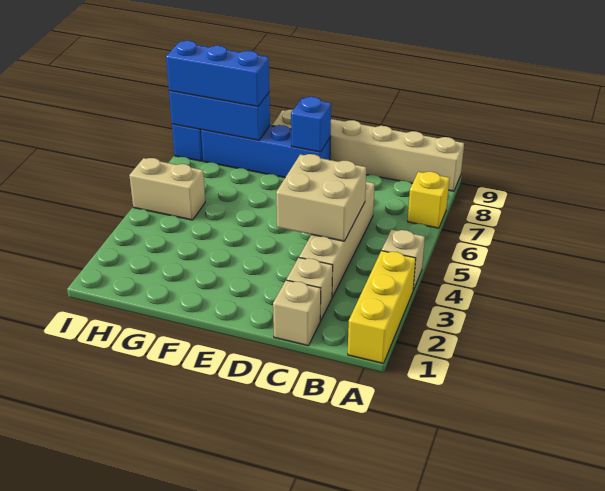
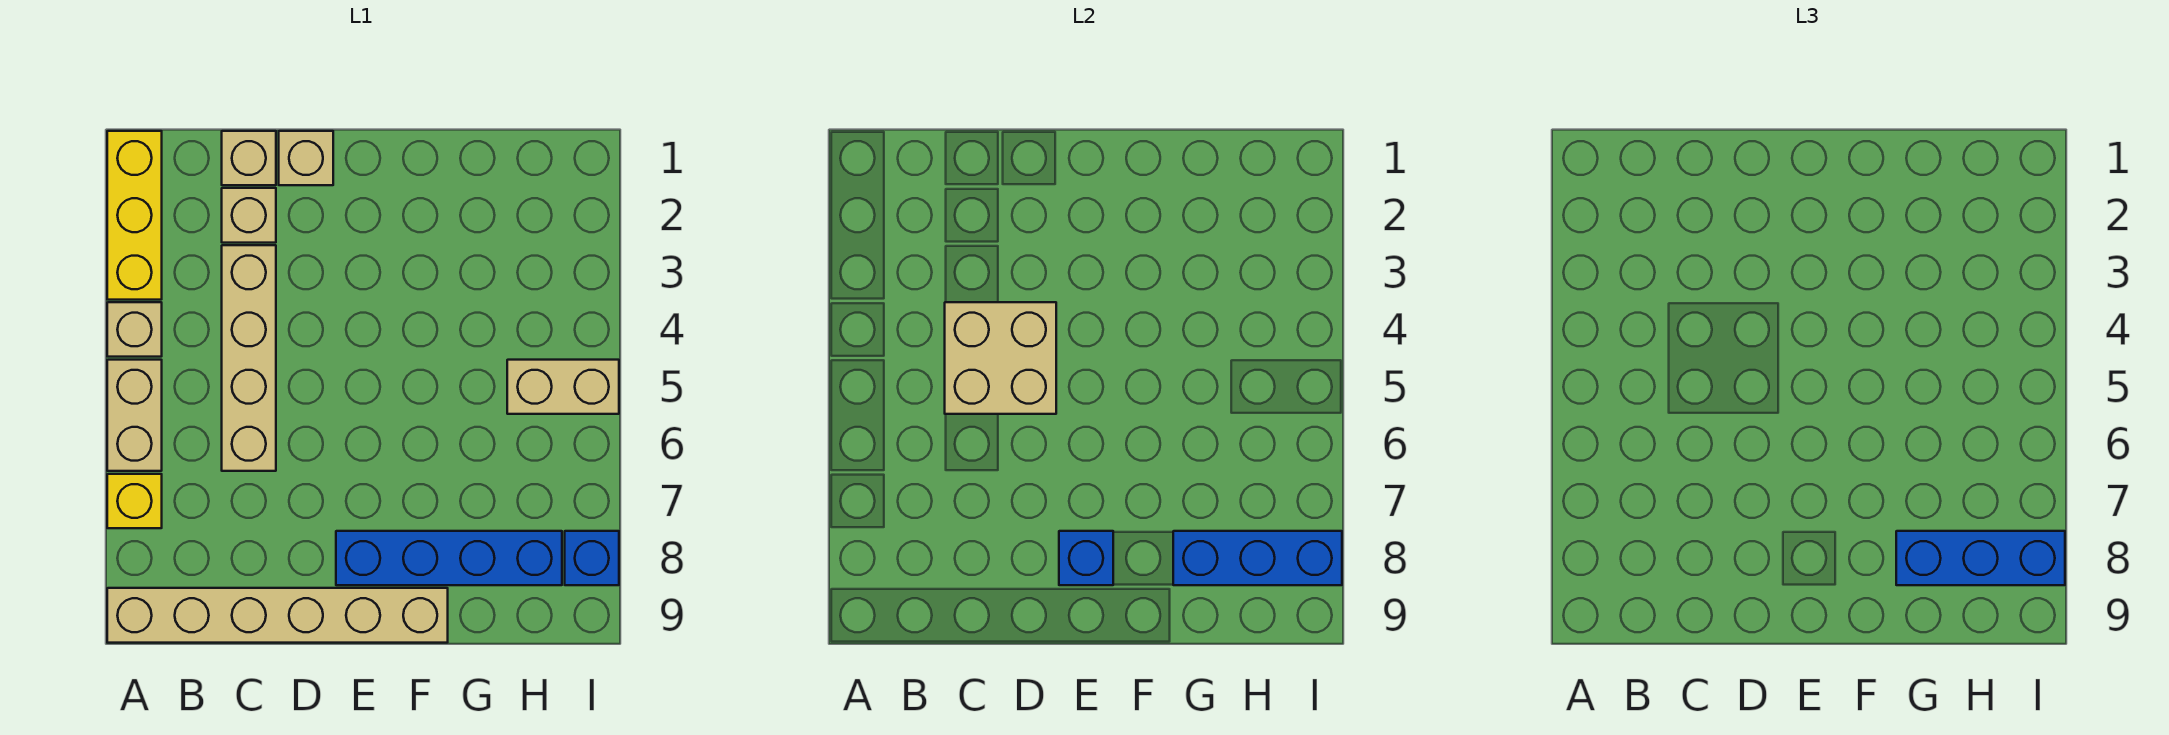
none -> tan 1x2 brick [107,360,162,471]
none -> tan 1x1 brick [279,131,333,185]

